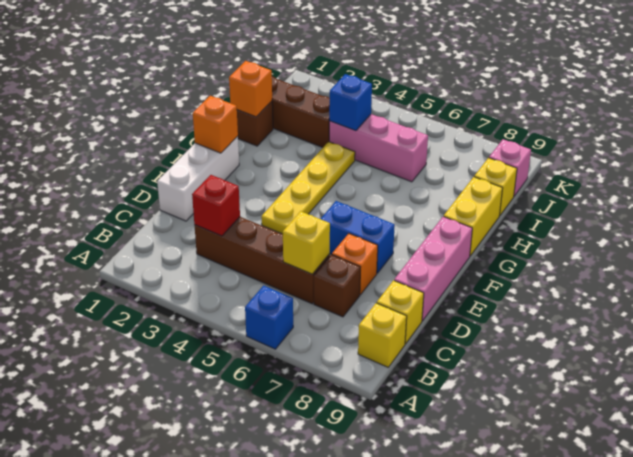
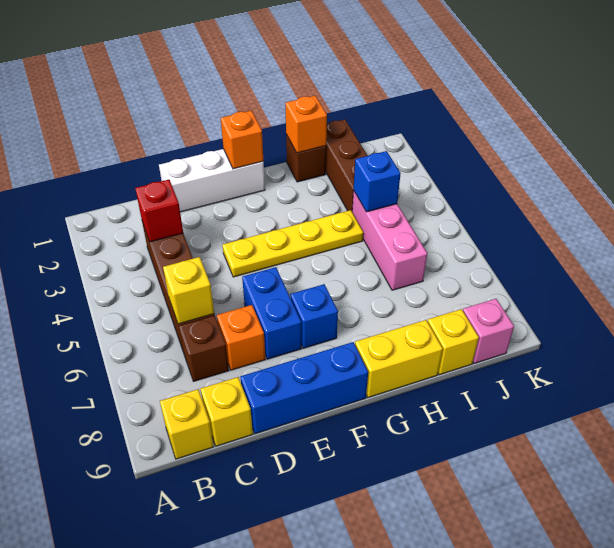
blue 1x1 brick [245,286,293,349] -> blue 1x1 brick moved to [290,284,338,348]
pink 1x3 brick [394,217,472,321] -> blue 1x3 brick [240,342,368,434]

